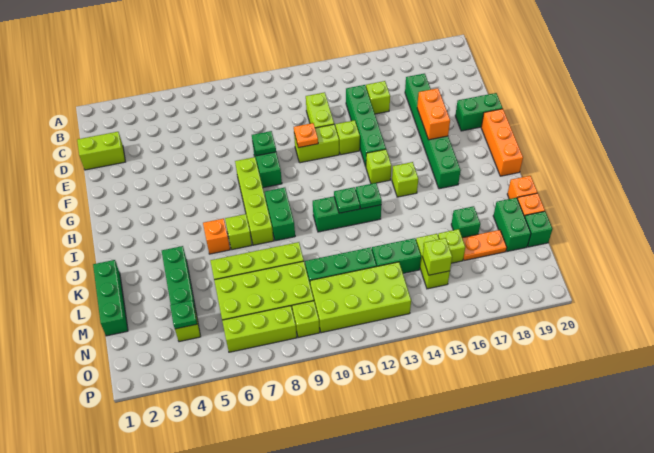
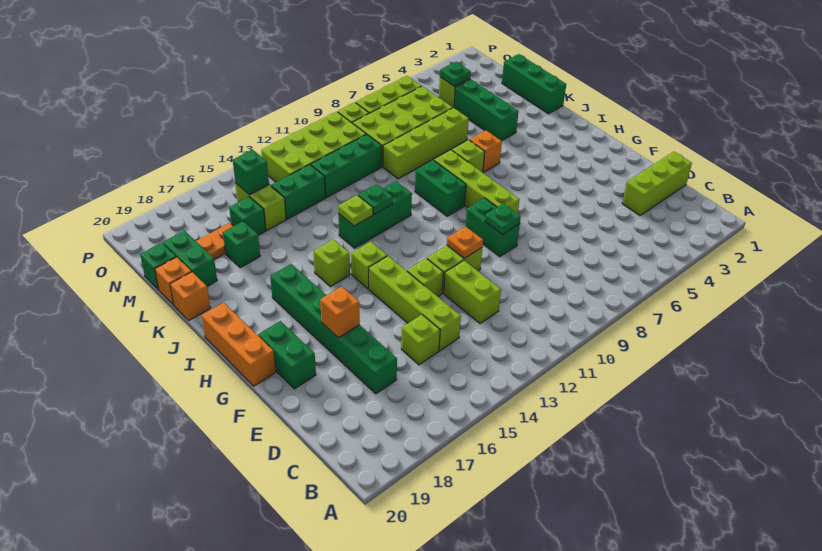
lime 1x2 brick [77,132,125,170] -> lime 1x3 brick [622,152,692,216]
green 1x4 brick [346,85,386,166] -> lime 1x4 brick [369,256,461,351]
orange 1x2 brick [417,88,450,140] -> orange 1x1 brick [320,286,360,338]
green 1x2 brick [455,93,503,131] -> green 1x2 brick turned to [258,321,316,389]
green 1x1 plate [356,183,382,209] -> lime 1x1 plate [338,195,373,226]
lime 1x1 brick [438,229,465,263] -> green 1x1 brick [229,197,266,235]
lime 1x1 brick [423,238,452,275] -> green 1x1 brick [233,150,269,195]

